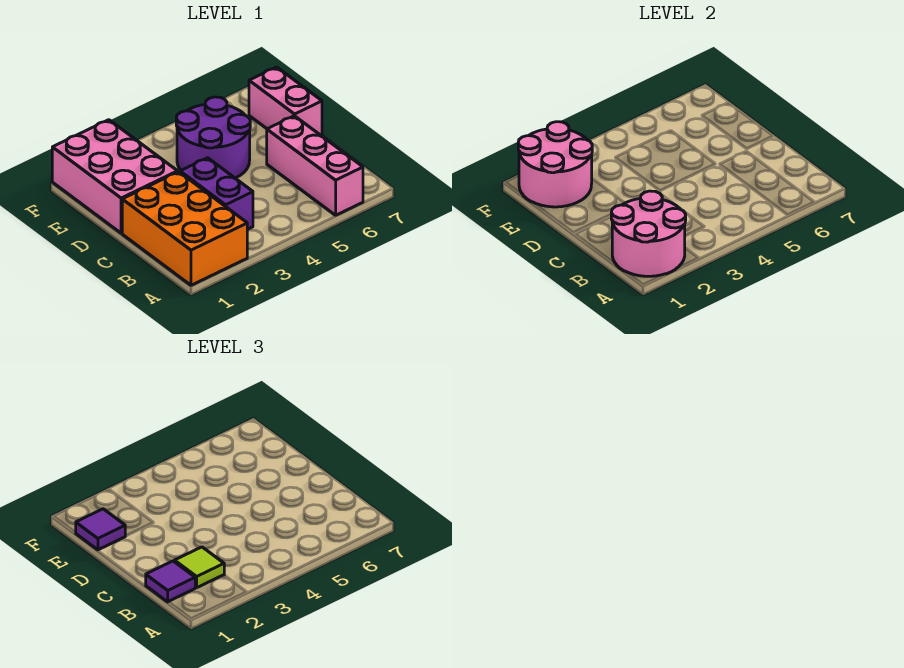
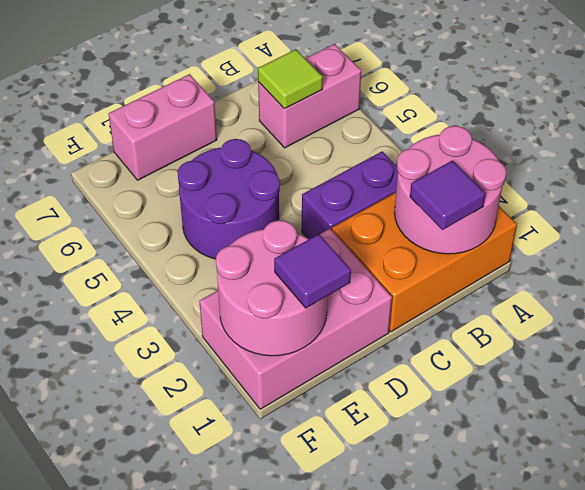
pink 1x3 brick [267,116,363,215] -> pink 1x2 brick [258,44,361,148]
lime 1x1 tile [174,547,224,588] -> lime 1x1 tile moved to [258,49,323,109]

